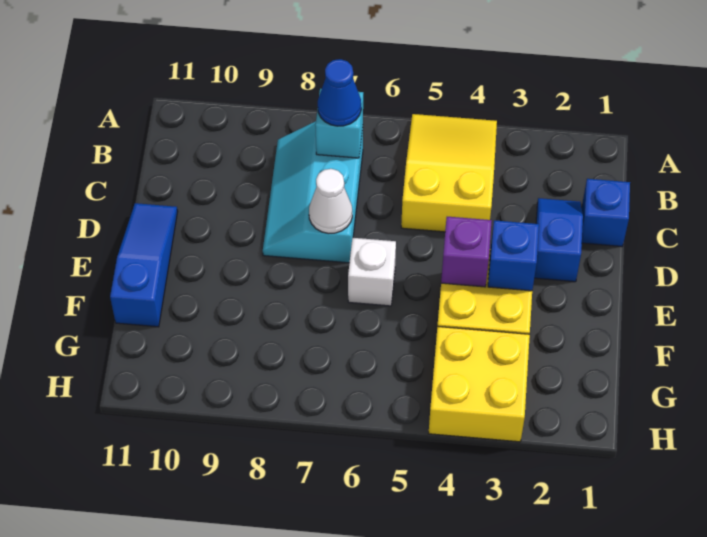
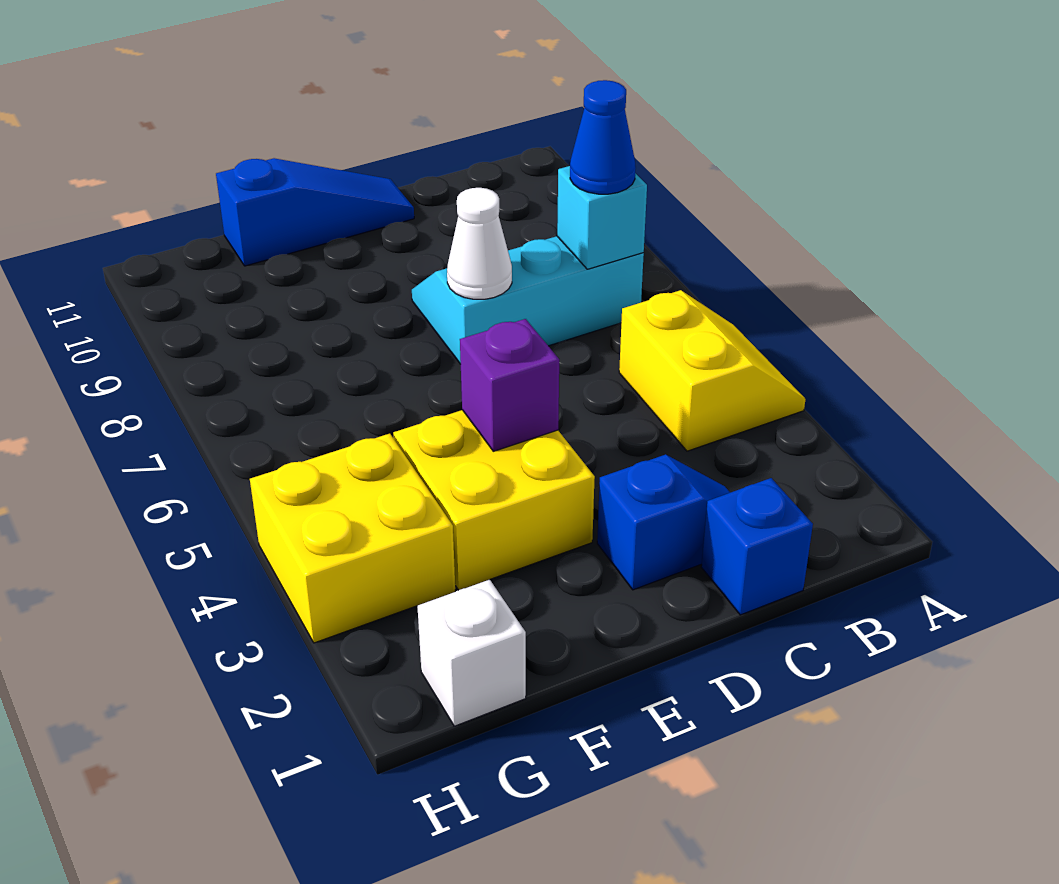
yellow 2x3 slope [401,114,497,232] -> yellow 2x2 slope [619,290,805,451]
blue 1x1 brick [488,220,539,291] -> none
white 1x1 brick [348,238,396,306] -> white 1x1 brick moved to [417,580,526,726]

